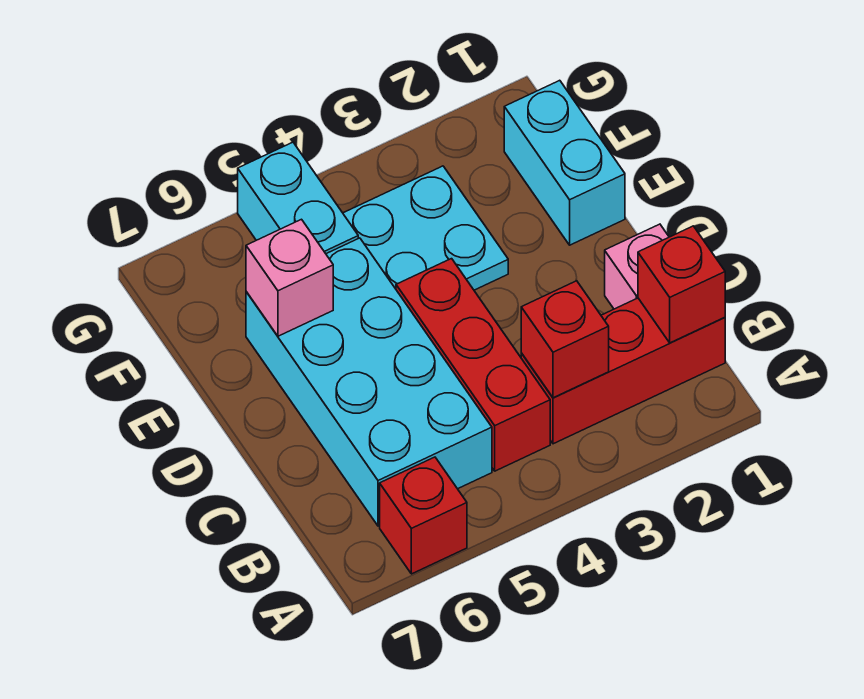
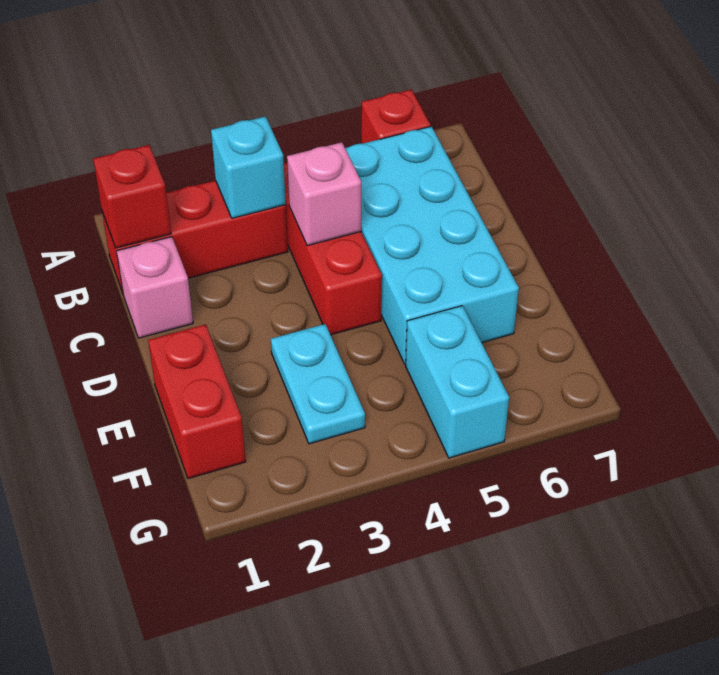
red 1x1 brick [521,281,609,398] -> cyan 1x1 brick [211,116,286,218]
cyan 1x2 brick [504,80,625,245] -> red 1x2 brick [148,324,246,479]
cyan 2x2 plate [343,166,508,290] -> cyan 1x2 plate [271,324,365,444]
pink 1x1 brick [246,219,333,336] -> pink 1x1 brick moved to [287,142,361,246]

